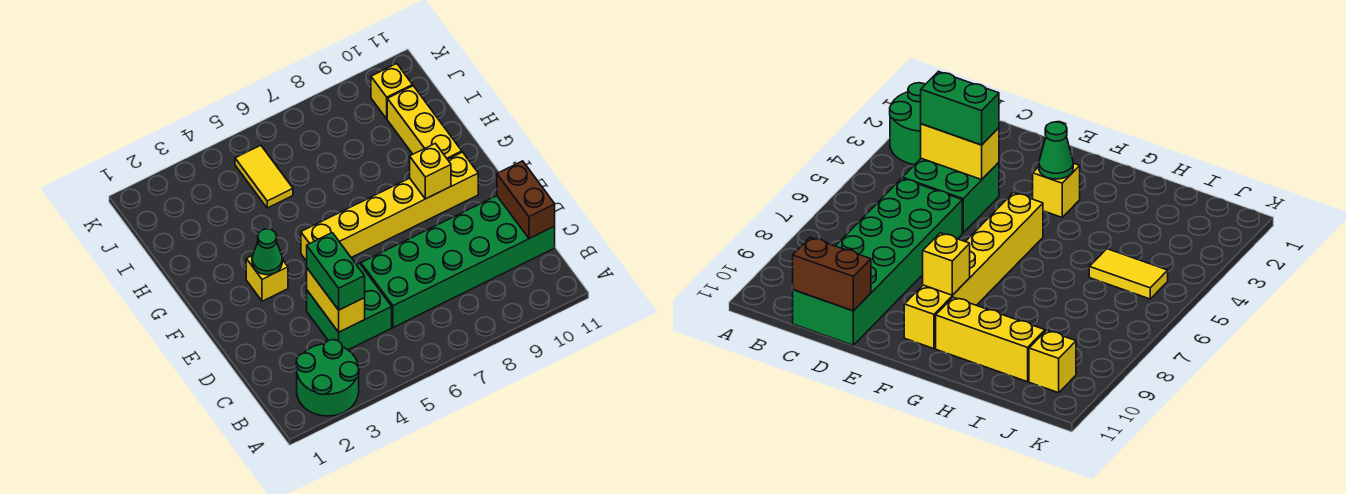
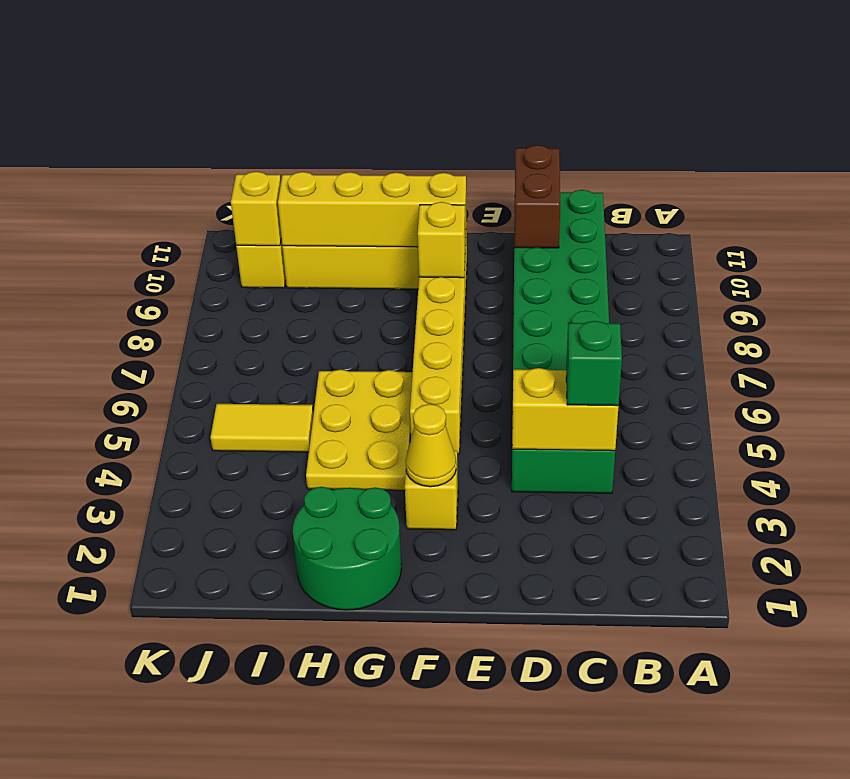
green 2x2 round brick [296,340,359,416] -> green 2x2 round brick moved to [293,487,401,610]
green 1x2 brick [307,233,365,310] -> green 1x1 brick [566,321,622,406]
brown 1x2 brick [497,161,555,238] -> brown 1x2 brick turned to [514,145,560,248]
green 1x1 cone [252,229,282,275] -> yellow 1x1 cone [406,404,456,487]
none -> yellow 1x4 brick [278,172,467,247]
none -> yellow 2x3 plate [306,370,413,490]
none -> yellow 1x1 brick [231,172,281,246]

